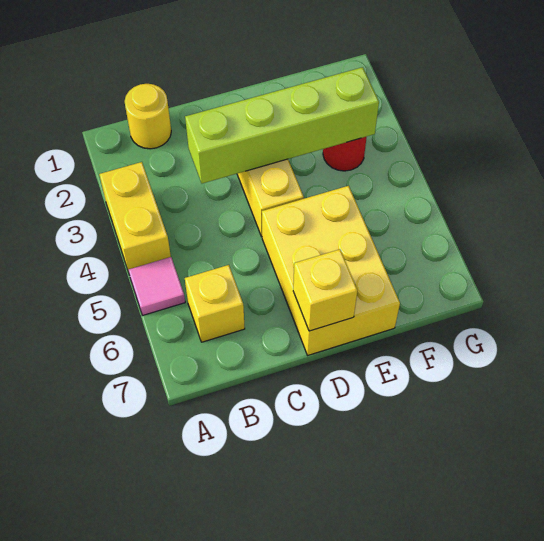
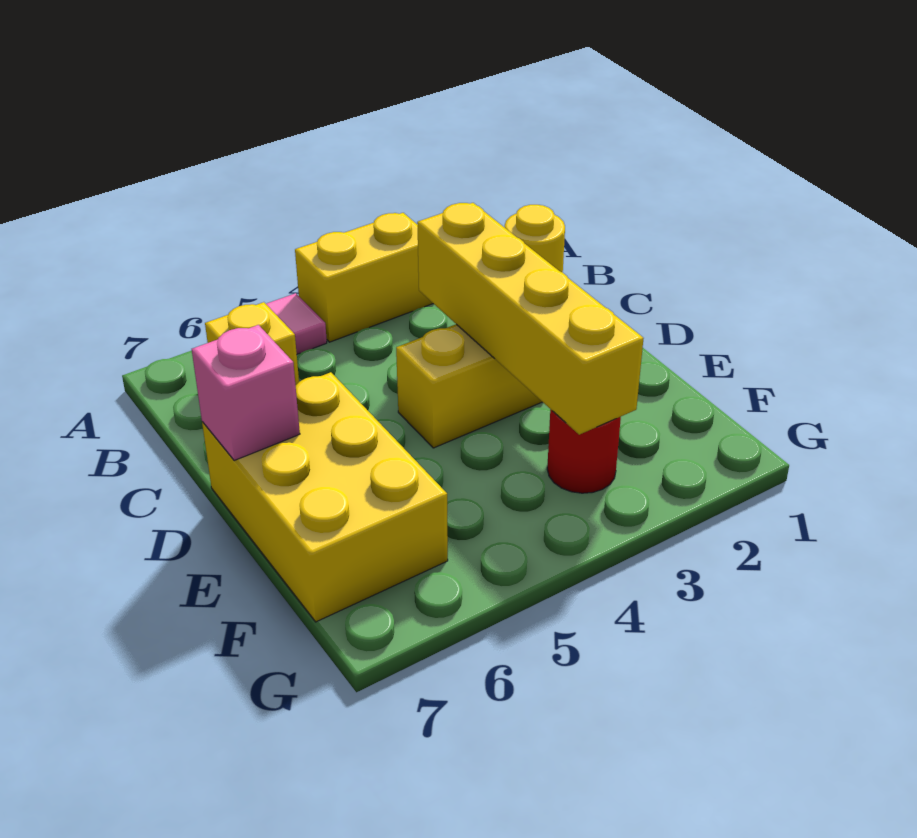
lime 1x4 brick [185,67,379,183] -> yellow 1x4 brick [417,203,644,435]
yellow 2x3 brick [262,186,400,355] -> yellow 2x3 brick turned to [202,372,448,622]
yellow 1x1 brick [293,249,357,331] -> pink 1x1 brick [192,325,300,461]

